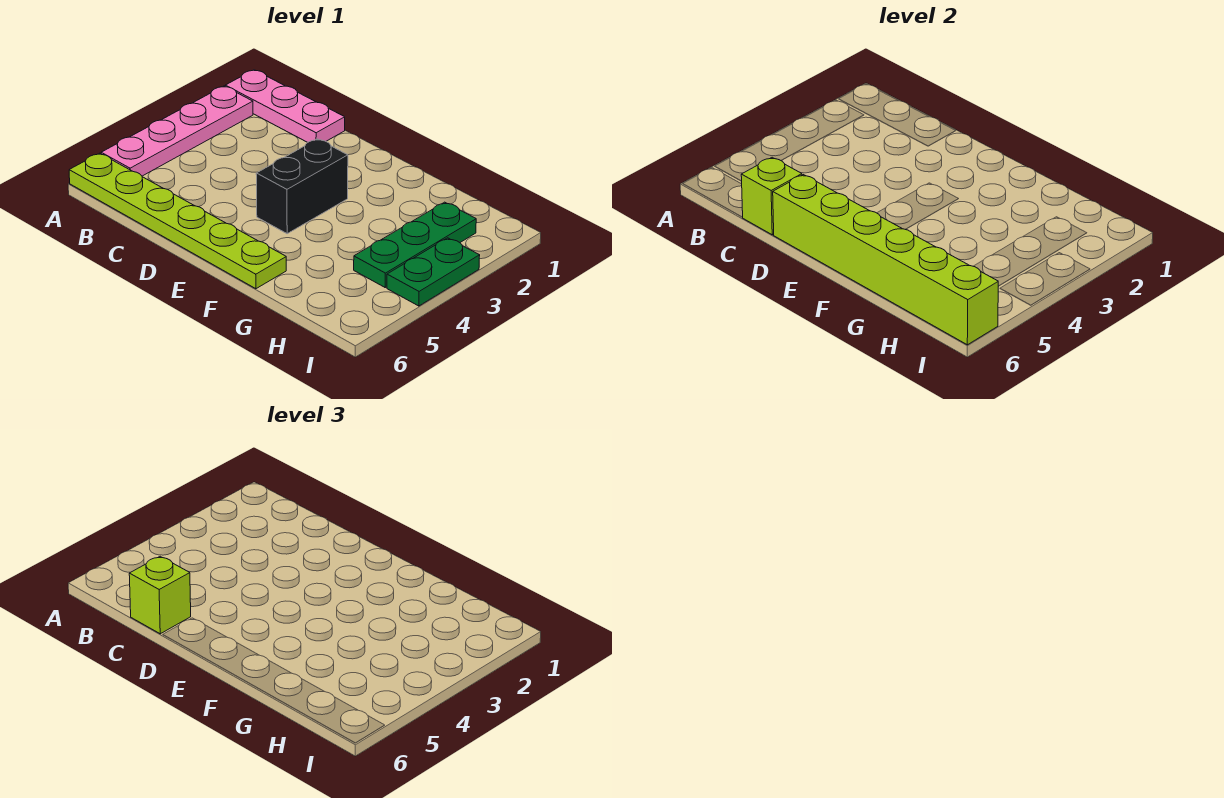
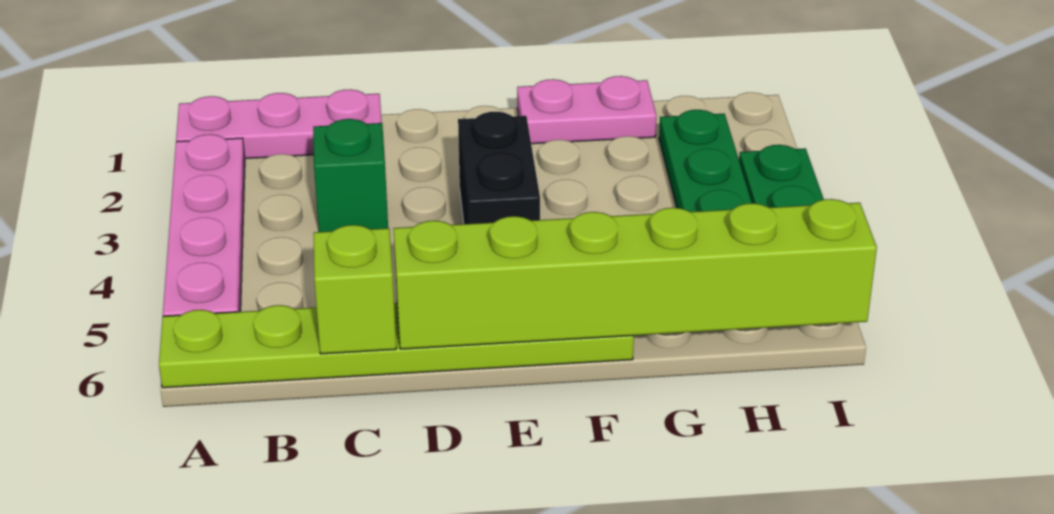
none -> green 1x1 brick [313,119,388,232]
lime 1x1 brick [129,556,191,634] -> none
none -> pink 1x2 plate [517,76,656,144]

